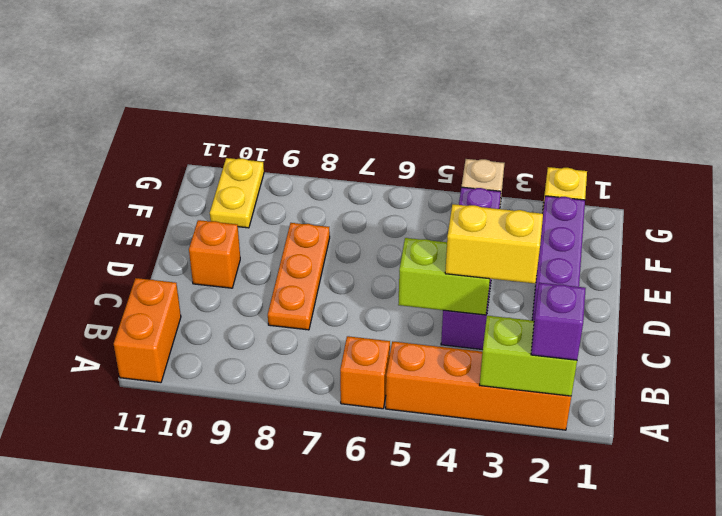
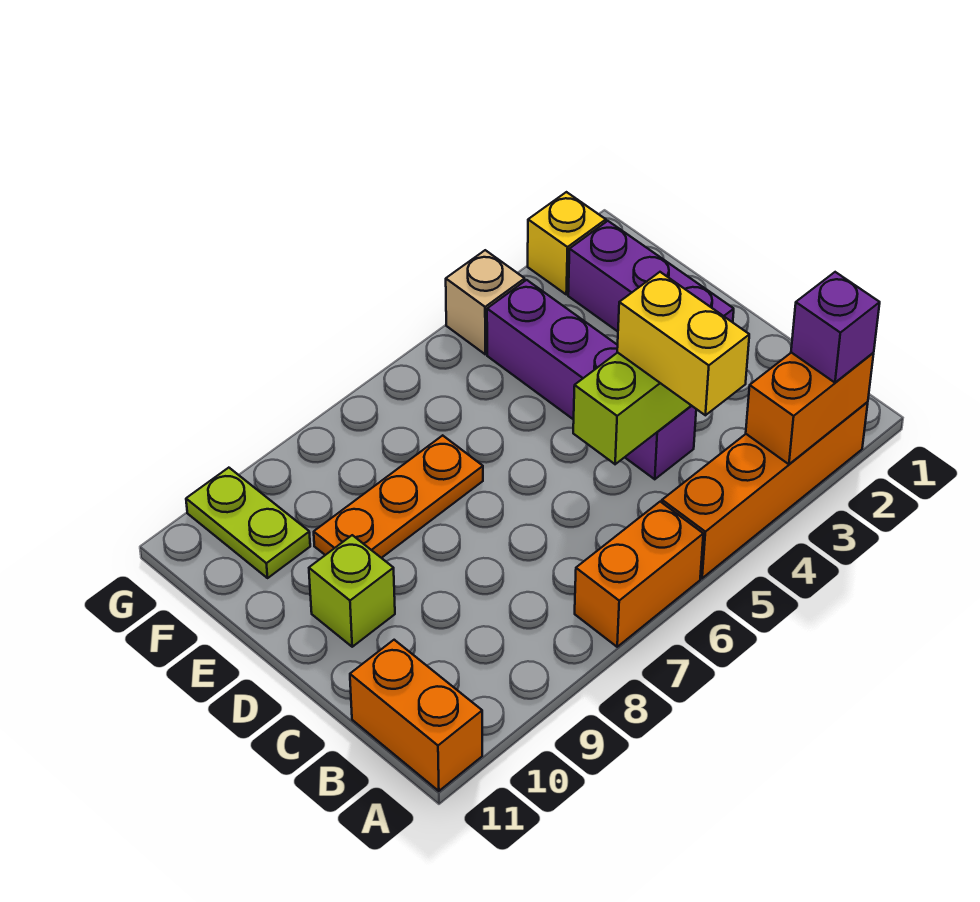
lime 1x2 brick [480,316,577,396] -> orange 1x2 brick [746,353,874,464]
orange 1x1 brick [340,336,390,409] -> orange 1x2 brick [575,502,703,647]
yellow 1x2 brick [445,204,543,284] -> yellow 1x2 brick turned to [617,272,749,415]
orange 1x3 plate [268,223,330,330] -> orange 1x3 plate turned to [314,435,483,558]
orange 1x1 brick [189,220,240,288] -> lime 1x1 brick [309,535,395,647]
yellow 1x2 plate [210,158,264,228] -> lime 1x2 plate [186,468,310,578]

